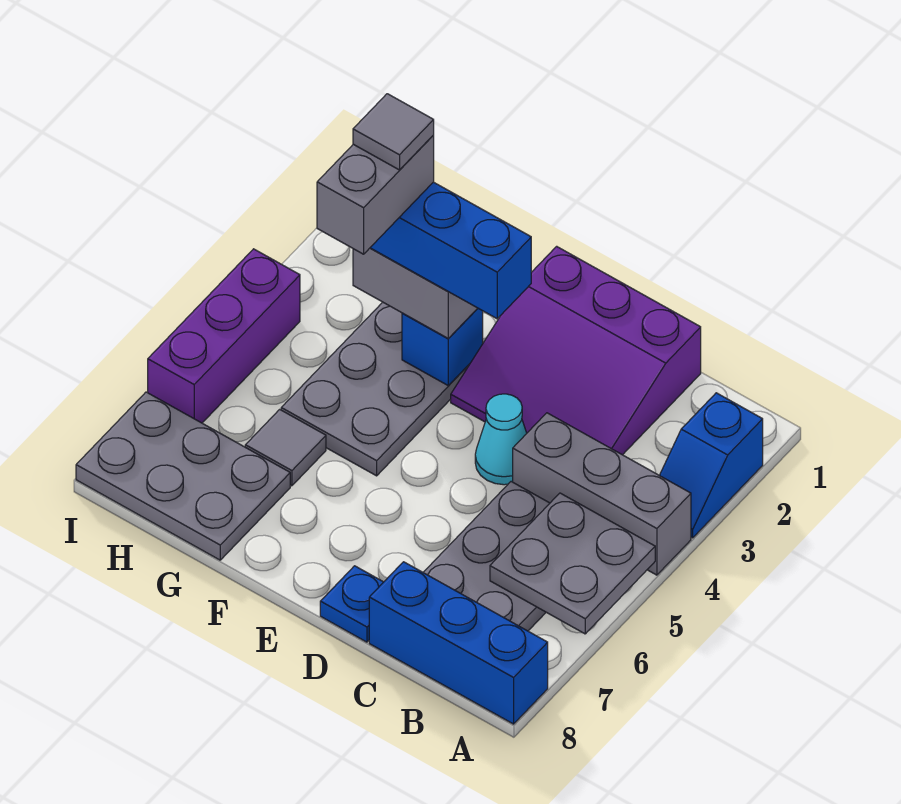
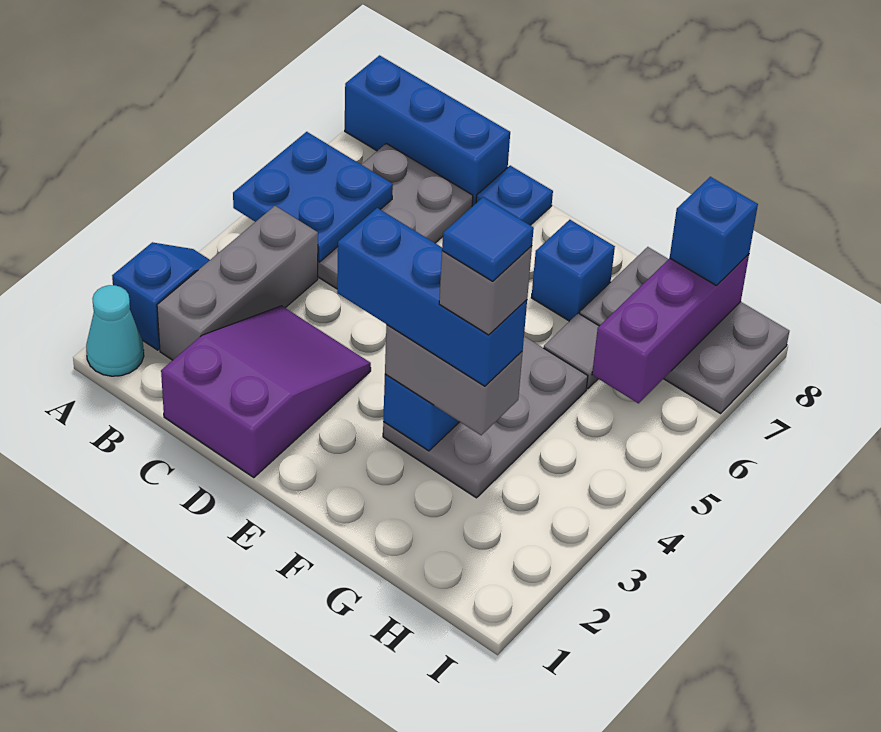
grey 1x3 brick [513,413,691,575] -> grey 1x3 brick turned to [157,206,318,360]
grey 2x2 plate [490,493,655,634] -> blue 2x2 plate [233,132,393,262]
purple 3x3 slope [451,246,701,455] -> purple 2x3 slope [161,306,371,478]
cyan 1x1 cone [475,394,527,485] -> cyan 1x1 cone moved to [86,285,144,376]
none -> blue 1x1 brick [531,220,615,321]
grey 1x2 brick [317,135,434,254] -> grey 1x1 brick [439,246,532,335]
grey 1x1 tile [353,94,434,170] -> blue 1x1 tile [442,197,534,281]
none -> blue 1x1 brick [670,177,758,286]
purple 1x3 brick [148,249,300,423] -> purple 1x3 brick moved to [592,254,749,403]

